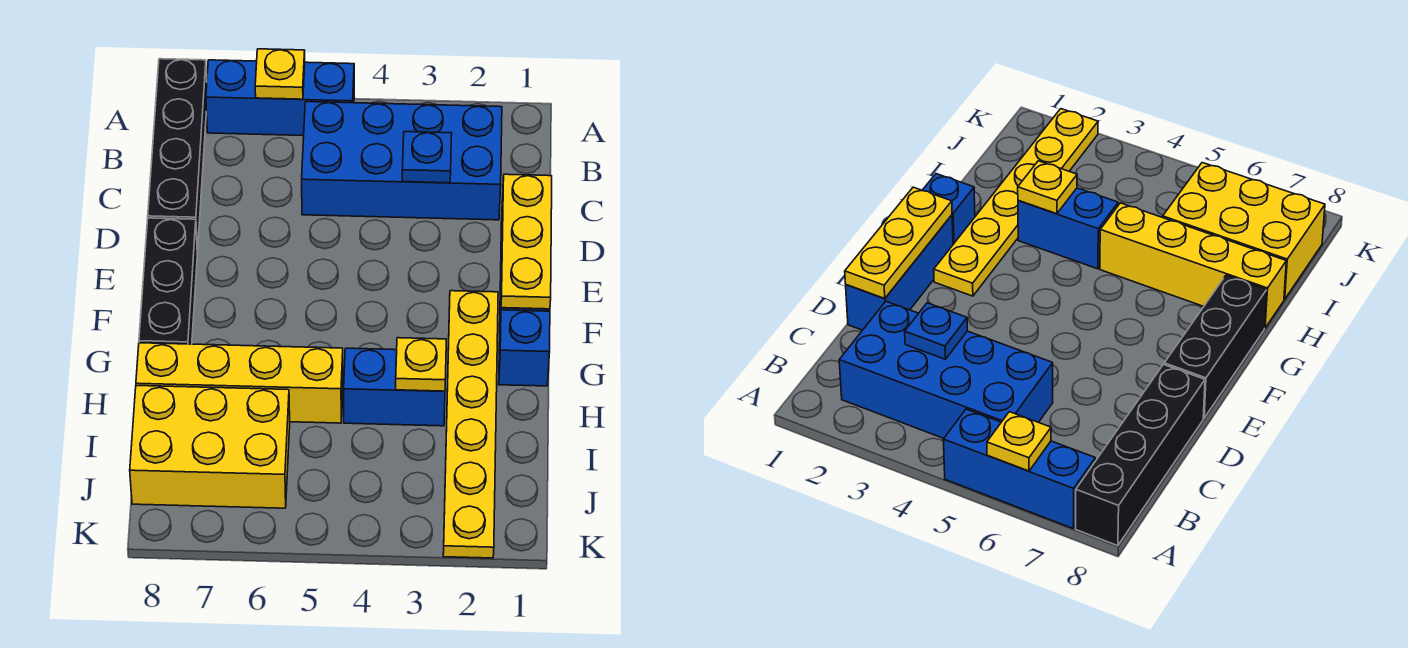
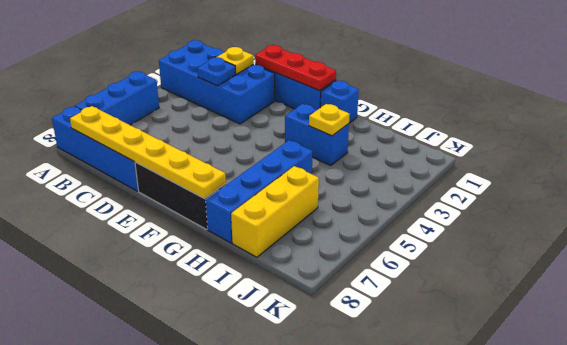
yellow 1x1 plate [255,49,305,99] -> yellow 1x1 plate moved to [216,47,254,74]
black 1x4 brick [148,59,207,251] -> blue 1x4 brick [52,106,138,191]
blue 2x4 brick [302,102,502,220] -> blue 2x4 brick turned to [159,40,275,124]
yellow 1x3 plate [501,174,552,309] -> red 1x3 plate [255,45,336,91]
yellow 1x6 plate [443,291,498,558] -> yellow 1x6 plate moved to [70,106,226,199]
blue 1x2 brick [344,348,445,426] -> blue 1x2 brick turned to [285,104,349,166]
yellow 1x4 brick [136,343,343,423] -> blue 1x4 brick [206,140,313,243]
yellow 2x3 brick [130,386,290,508] -> yellow 1x3 brick [231,166,319,257]

